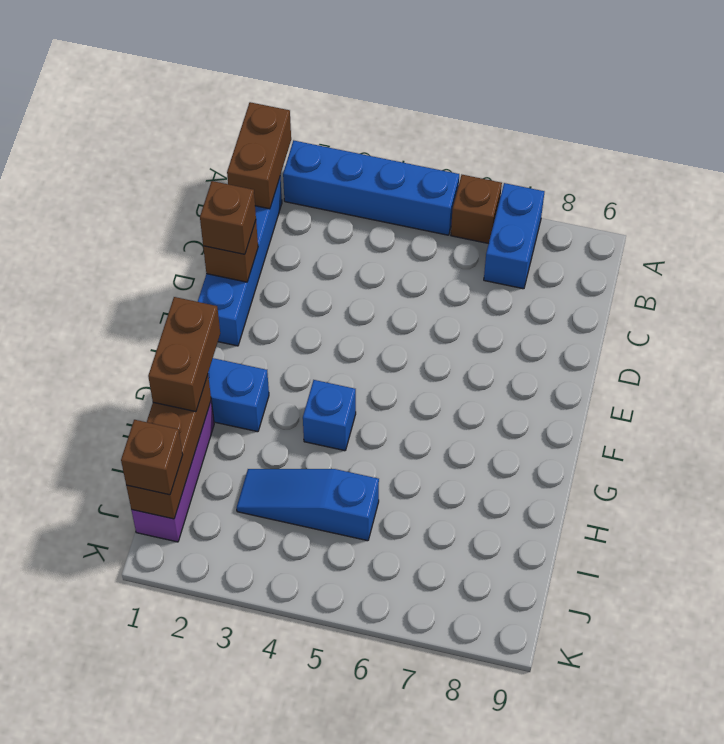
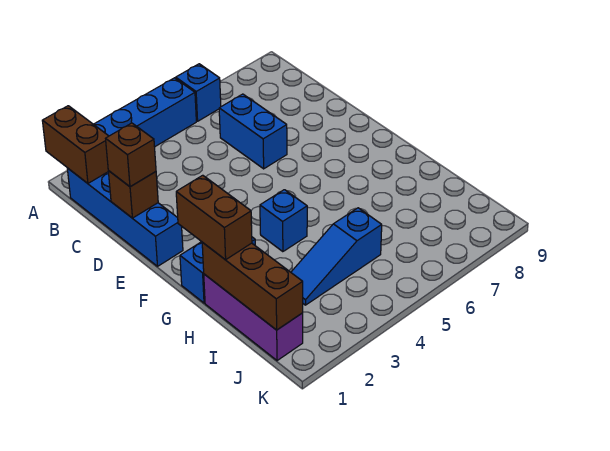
brown 1x1 brick [451,175,502,244] -> blue 1x1 brick [176,64,221,121]
blue 1x2 brick [484,183,545,289] -> blue 1x2 brick moved to [219,94,287,169]
brown 1x1 brick [121,420,183,495] -> none

